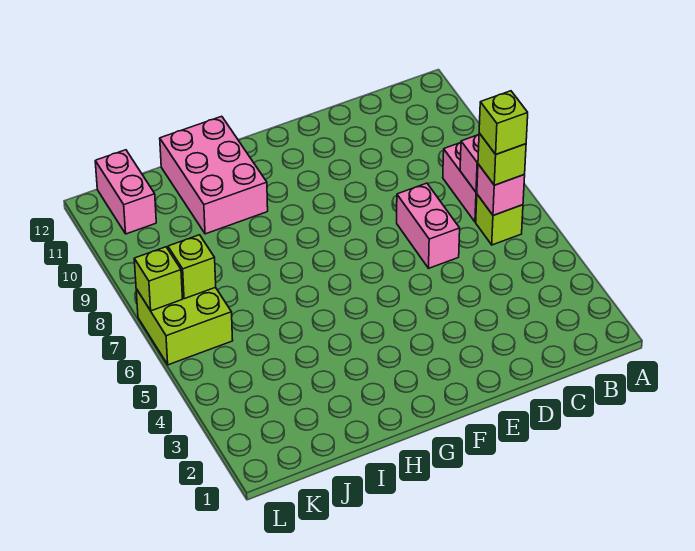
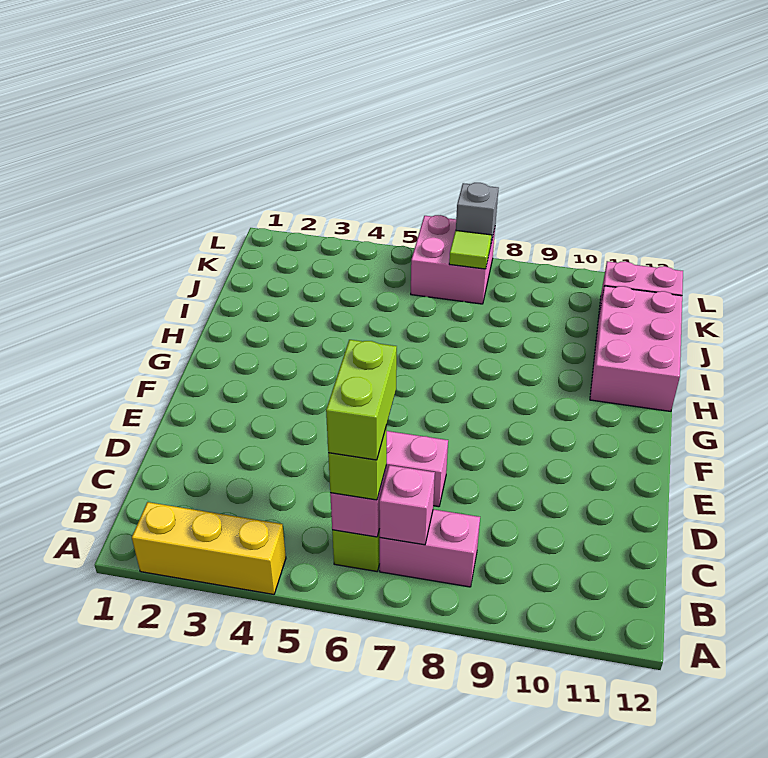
none -> yellow 1x3 brick [132,502,286,594]
lime 1x1 brick [479,91,528,154] -> lime 1x2 brick [326,340,397,460]
pink 2x3 brick [160,116,268,234] -> pink 2x3 brick turned to [590,286,682,411]
lime 2x2 brick [136,287,233,365] -> pink 2x2 brick [411,215,495,304]
lime 1x1 brick [168,235,216,299] -> lime 1x1 tile [449,231,491,269]
lime 1x1 brick [134,247,182,311] -> grey 1x1 brick [456,183,499,242]

